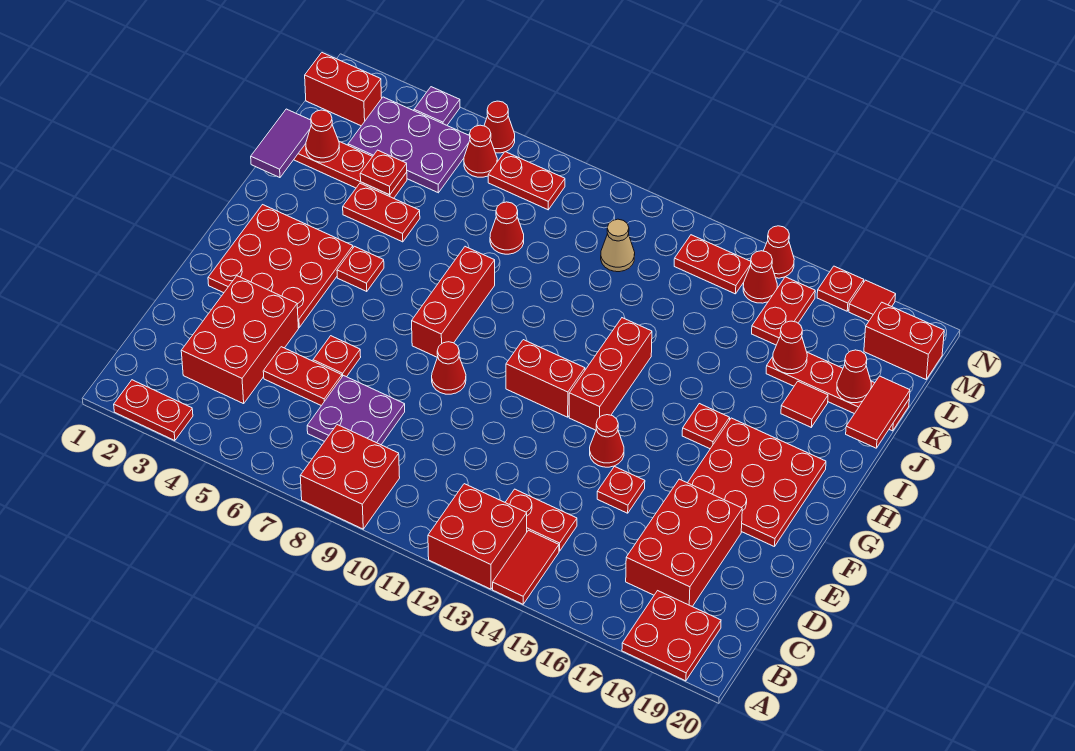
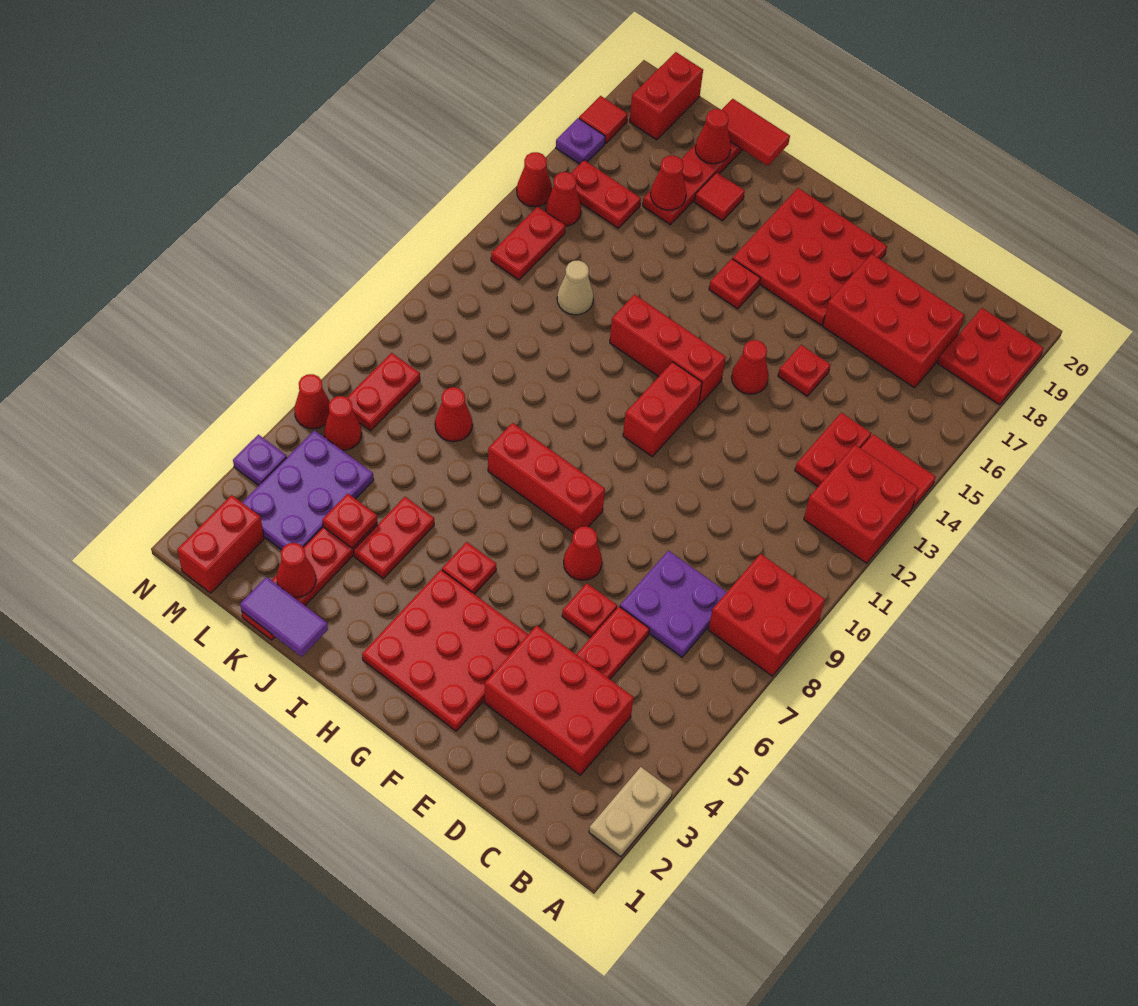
red 1x2 plate [114,380,193,441] -> tan 1x2 plate [589,767,673,857]
red 1x1 cone [432,342,466,394] -> red 1x1 cone moved to [564,526,602,580]
tan 1x1 cone [601,219,635,272] -> tan 1x1 cone moved to [557,260,594,315]
red 1x1 plate [817,266,864,311] -> purple 1x1 plate [556,118,605,164]

